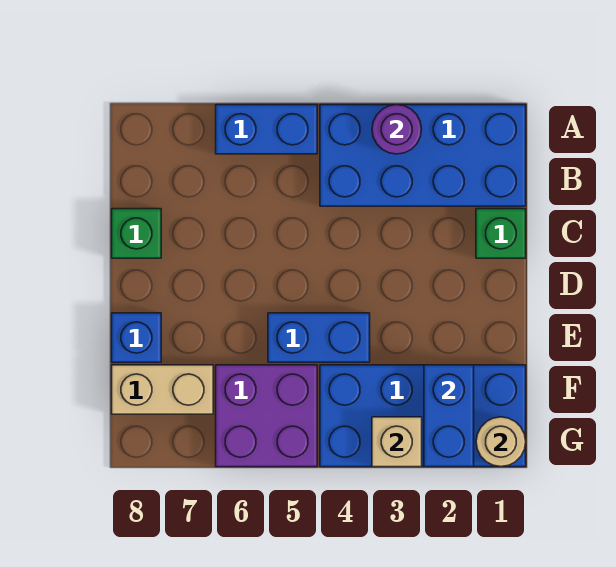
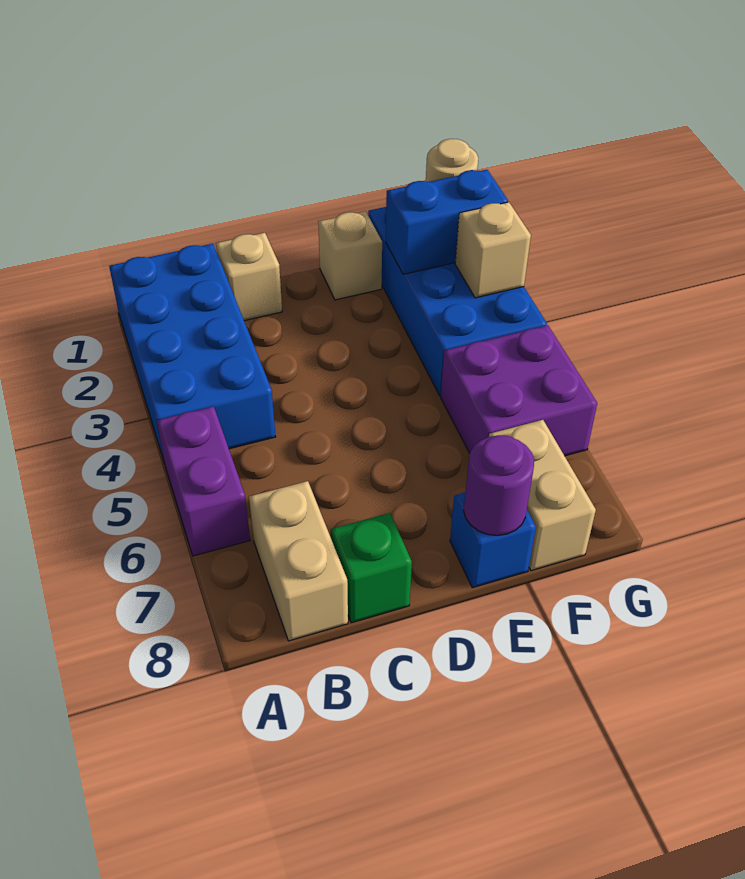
purple 1x1 round brick [372,105,422,154] -> purple 1x1 round brick moved to [464,435,534,535]
blue 1x2 brick [216,105,317,154] -> purple 1x2 brick [157,406,250,556]
none -> tan 1x2 brick [249,481,348,641]
green 1x1 brick [476,209,526,258] -> tan 1x1 brick [216,233,282,321]
none -> tan 1x1 brick [318,211,382,300]
blue 1x2 brick [268,313,370,362] -> none

